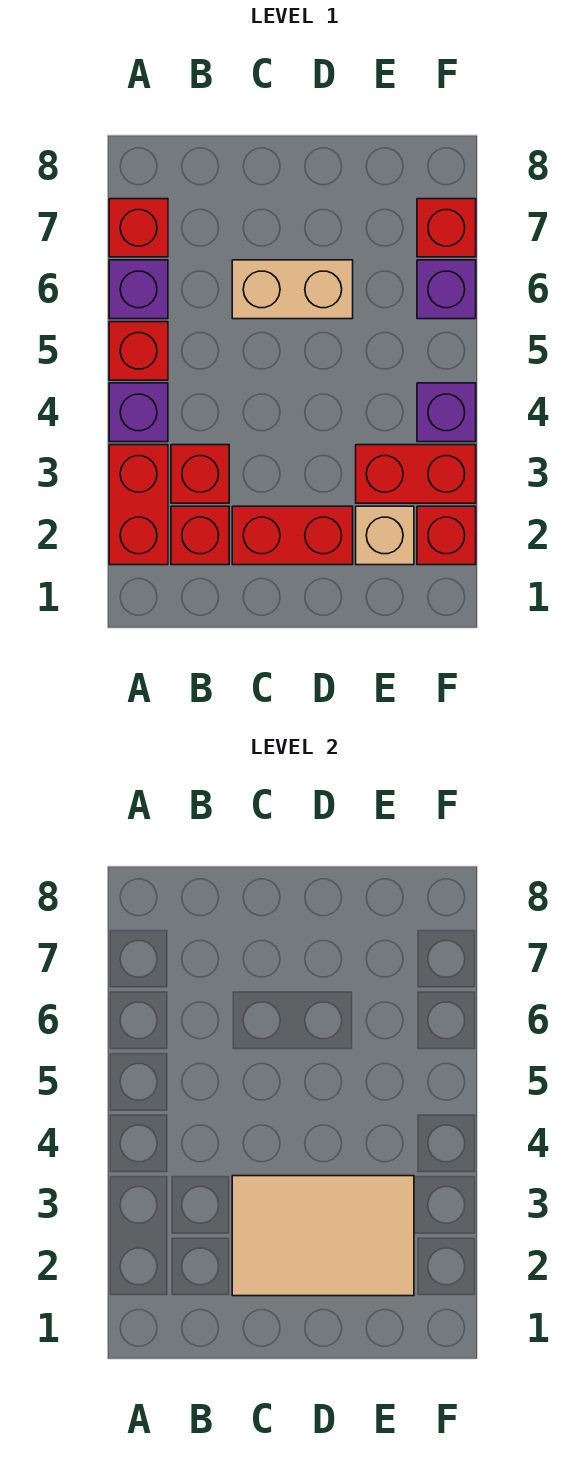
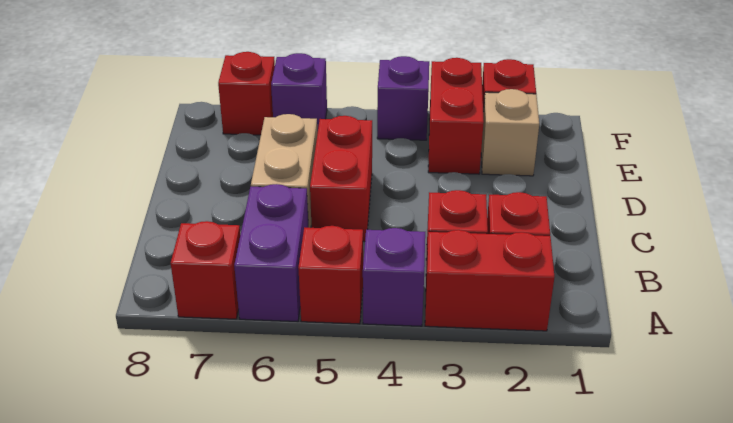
purple 1x1 brick [109,260,168,319] -> purple 1x2 brick [234,184,308,321]
red 1x2 brick [232,506,353,565] -> red 1x2 brick moved to [310,116,372,242]
tan 2x3 tile [232,1176,414,1296] -> none

